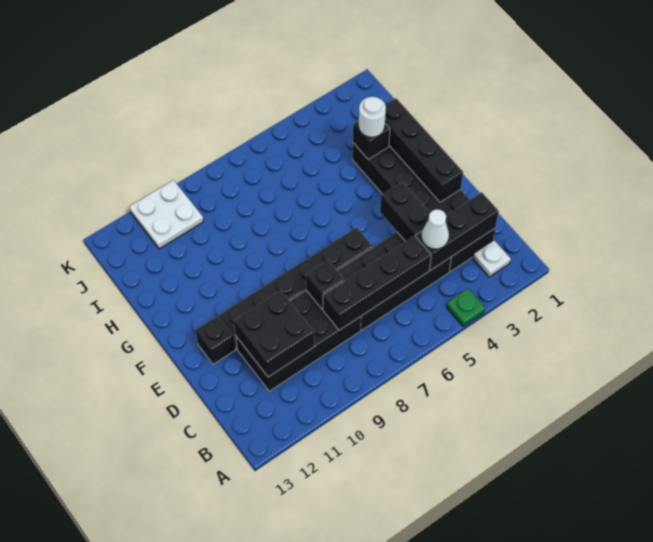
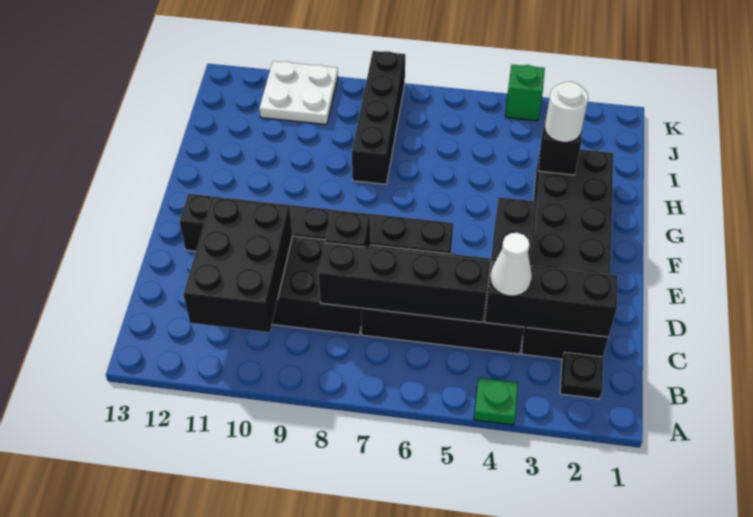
white 1x1 plate [473,240,511,277] -> black 1x1 plate [560,352,603,399]
black 2x2 brick [234,290,315,377] -> black 2x3 brick [183,198,293,332]
black 1x4 brick [385,98,463,202] -> black 1x4 brick moved to [352,51,405,184]
none -> green 1x1 brick [505,65,545,121]

